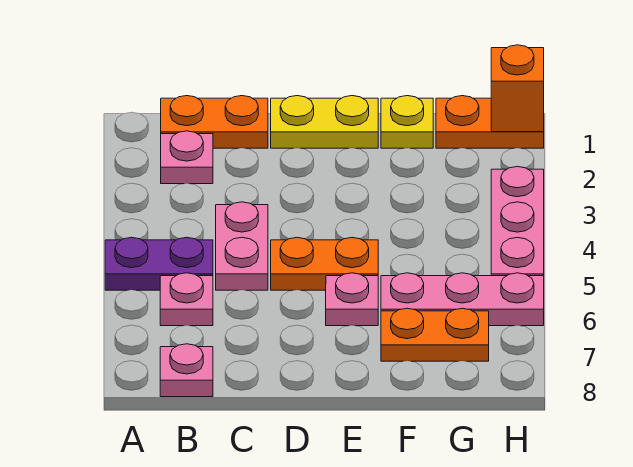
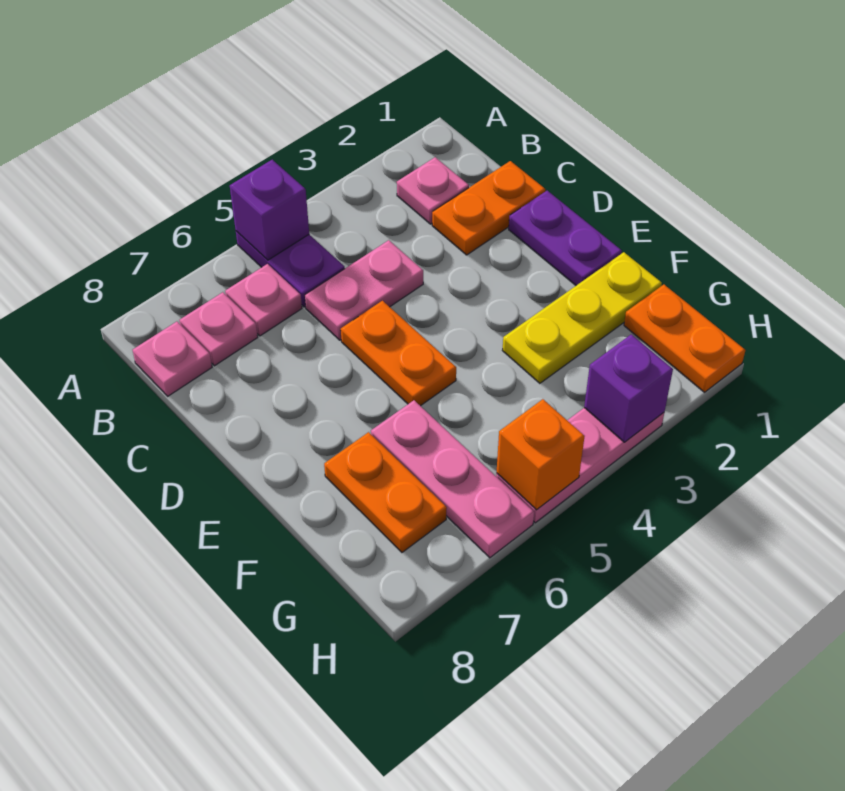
none -> purple 1x1 brick [230,160,309,260]
orange 1x2 plate [161,96,268,148] -> orange 1x2 plate turned to [432,161,545,255]
yellow 1x2 plate [271,96,378,148] -> purple 1x2 plate [509,191,622,285]
pink 1x1 plate [326,273,378,326] -> pink 1x1 plate moved to [179,292,258,366]
yellow 1x1 plate [381,96,433,148] -> yellow 1x3 plate [502,252,662,383]
orange 1x1 brick [491,45,544,132] -> orange 1x1 brick moved to [497,399,585,510]
none -> purple 1x1 brick [584,334,673,442]

